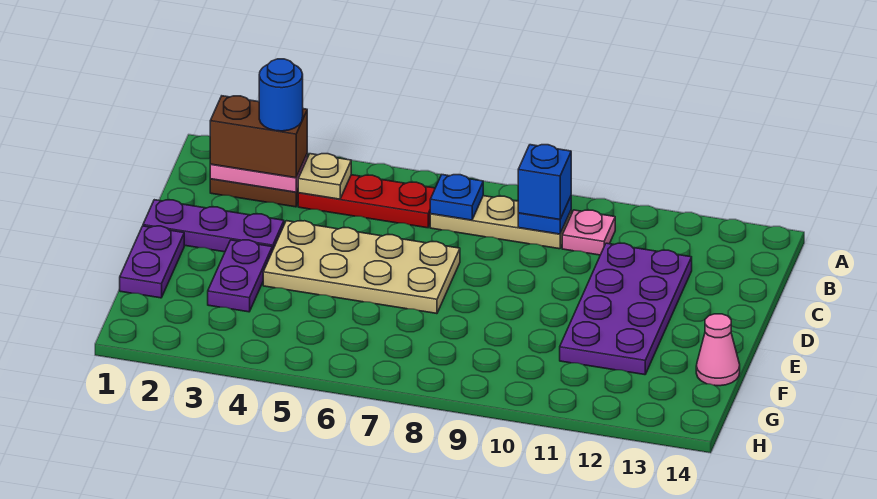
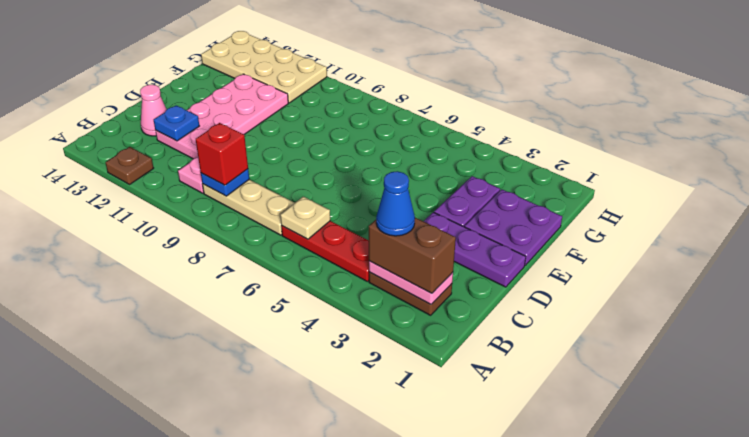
none -> brown 1x1 plate [106,147,154,184]
blue 1x1 round brick [259,59,303,131] -> blue 1x1 cone [376,171,415,236]
tan 1x1 plate [298,154,351,199] -> tan 1x1 plate moved to [280,197,330,239]
blue 1x1 plate [430,175,483,220] -> blue 1x1 plate moved to [154,106,199,141]
blue 1x1 brick [518,145,571,219] -> red 1x1 brick [196,123,248,185]
purple 2x4 plate [560,243,692,375] -> pink 2x4 plate [155,74,288,159]
tan 2x4 plate [263,221,460,314] -> tan 2x4 plate moved to [201,31,327,103]
purple 1x2 plate [120,226,184,298] -> purple 2x2 plate [464,189,562,265]
pink 1x1 cone [696,314,740,386] -> pink 1x1 cone moved to [140,85,167,136]

